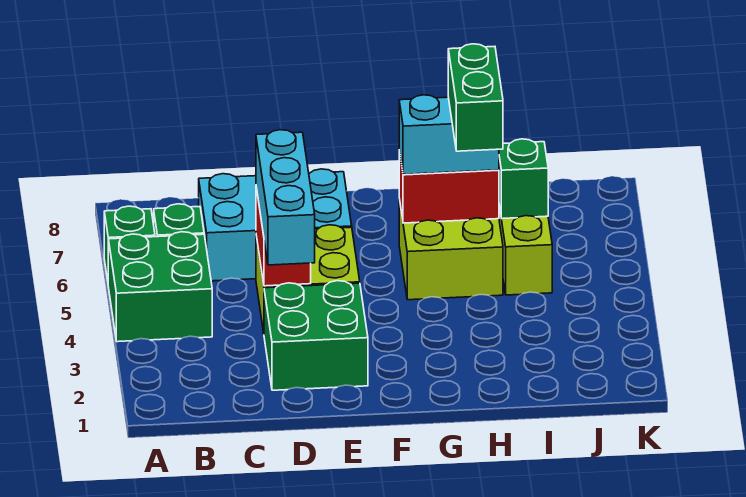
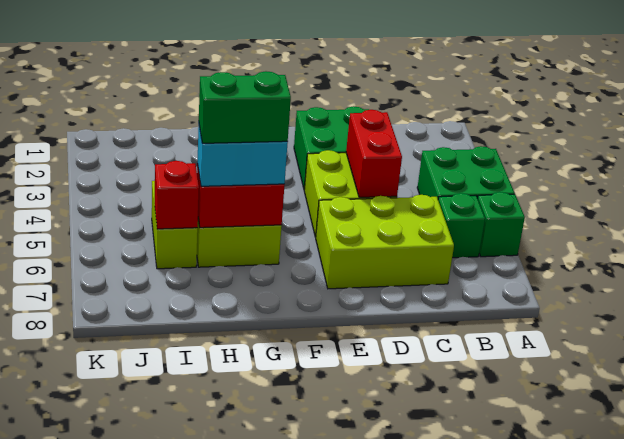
cyan 2x3 brick [199,169,352,281] -> lime 2x3 brick [316,195,454,289]
cyan 1x3 brick [256,130,315,265] -> none
green 1x2 brick [448,44,503,151] -> green 1x2 brick turned to [199,71,291,143]
green 1x1 brick [499,139,548,219] -> red 1x1 brick [155,161,199,229]

